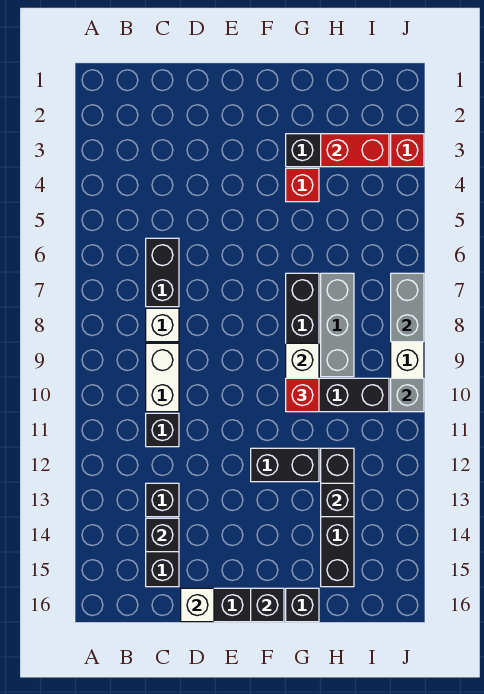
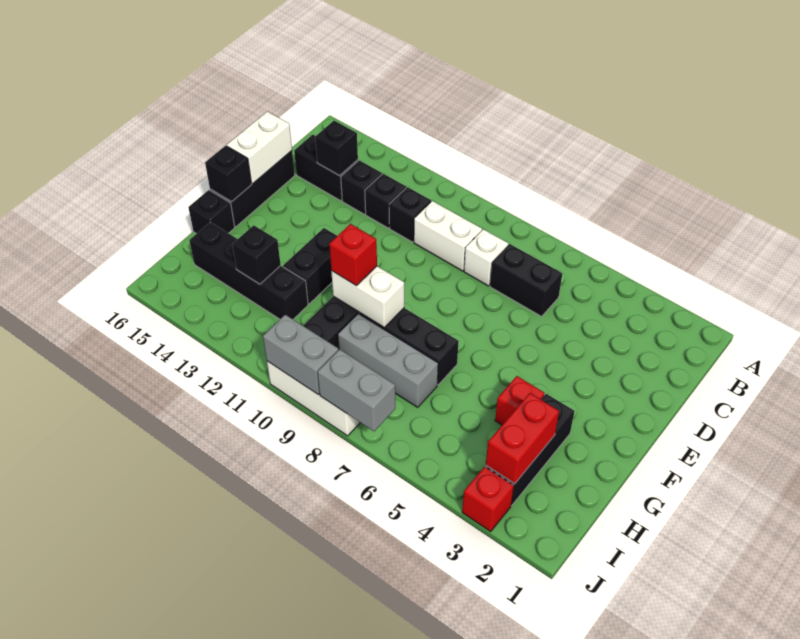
none -> black 1x1 brick [365,174,406,228]
white 1x1 brick [181,588,214,622] -> white 1x2 brick [227,112,292,184]
grey 1x1 brick [391,378,424,412] -> grey 1x2 brick [263,315,338,395]

